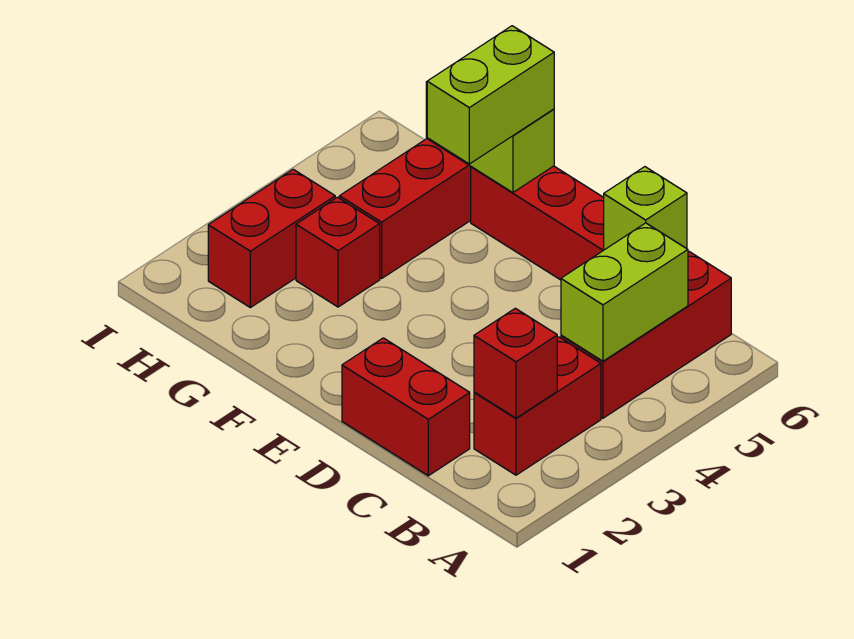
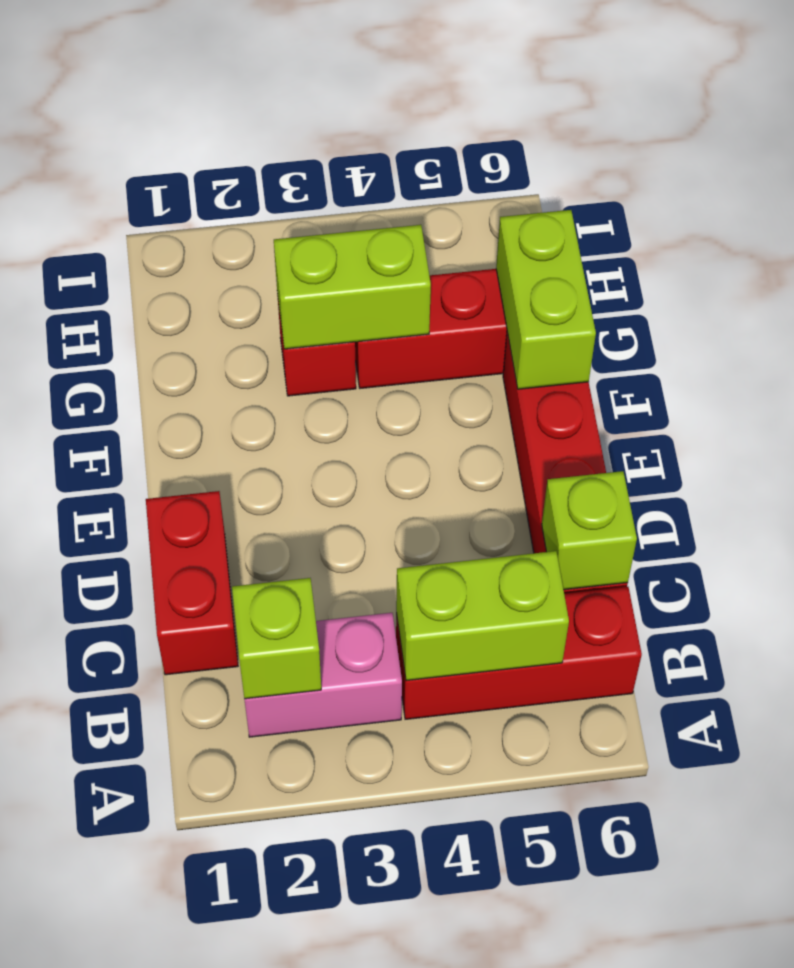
red 1x2 brick [474,337,601,475] -> pink 1x2 brick [244,613,402,737]
red 1x1 brick [474,308,557,418] -> lime 1x1 brick [232,578,321,699]
lime 1x2 brick [427,26,554,164] -> lime 1x2 brick moved to [274,224,431,349]
red 1x2 brick [208,169,335,308] -> none

